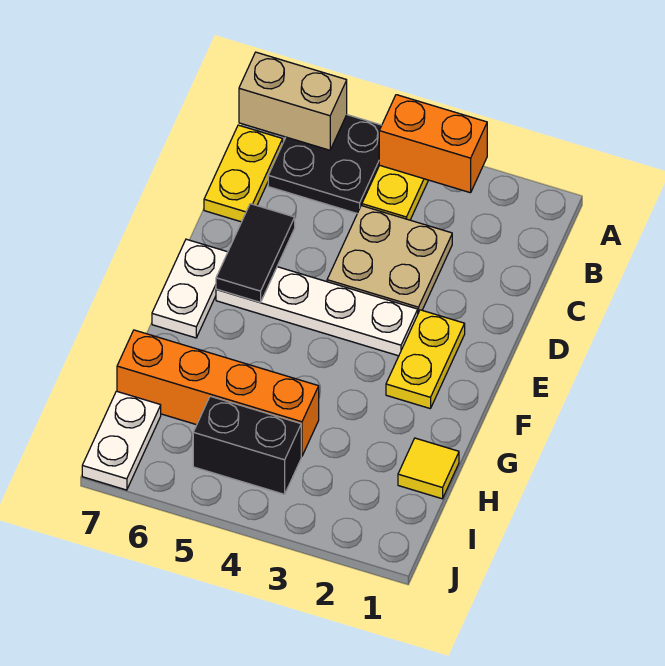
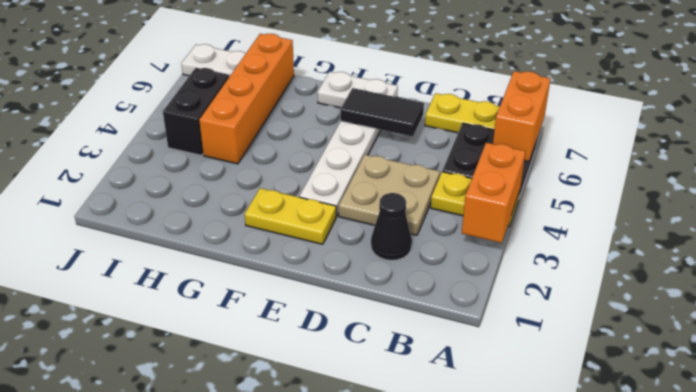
tan 1x2 brick [239,52,347,150] -> orange 1x2 brick [493,71,550,162]
none -> black 1x1 cone [371,193,412,261]
yellow 1x1 tile [398,438,459,499] -> none

